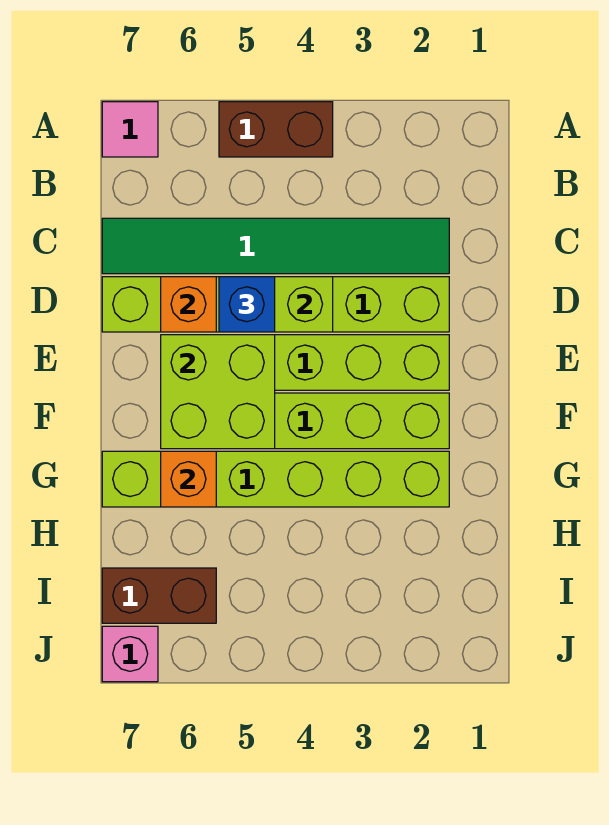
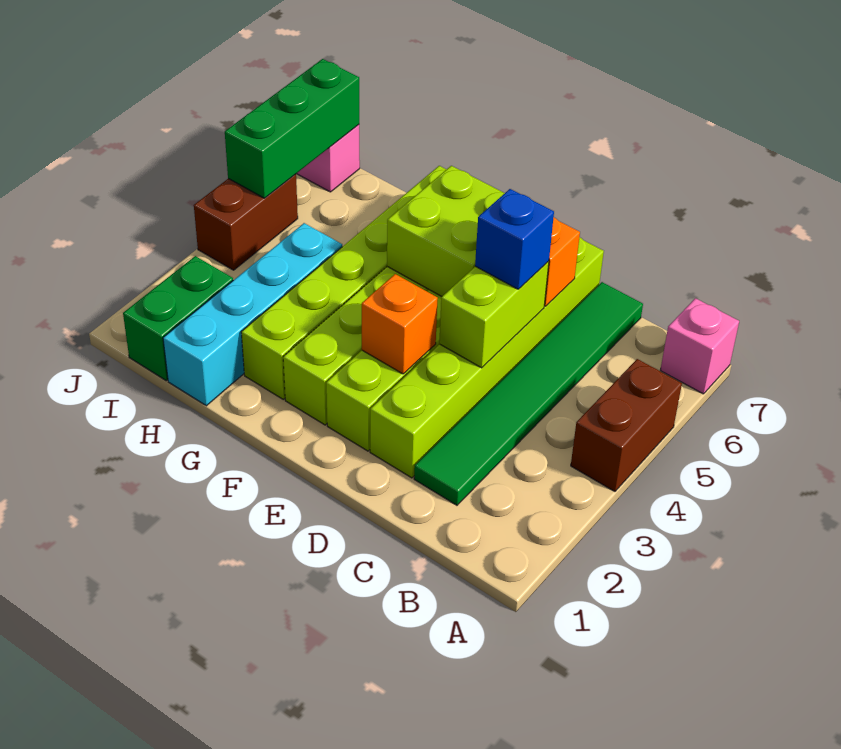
pink 1x1 tile [102,102,158,157] -> pink 1x1 brick [660,298,739,394]
orange 1x1 brick [161,451,216,507] -> orange 1x1 brick moved to [362,274,438,374]
none -> cyan 1x4 brick [163,223,342,406]
none -> green 1x2 brick [123,256,233,380]
brown 1x2 brick [102,568,216,623] -> brown 1x2 brick moved to [194,174,298,270]
none -> green 1x3 brick [225,59,359,198]

